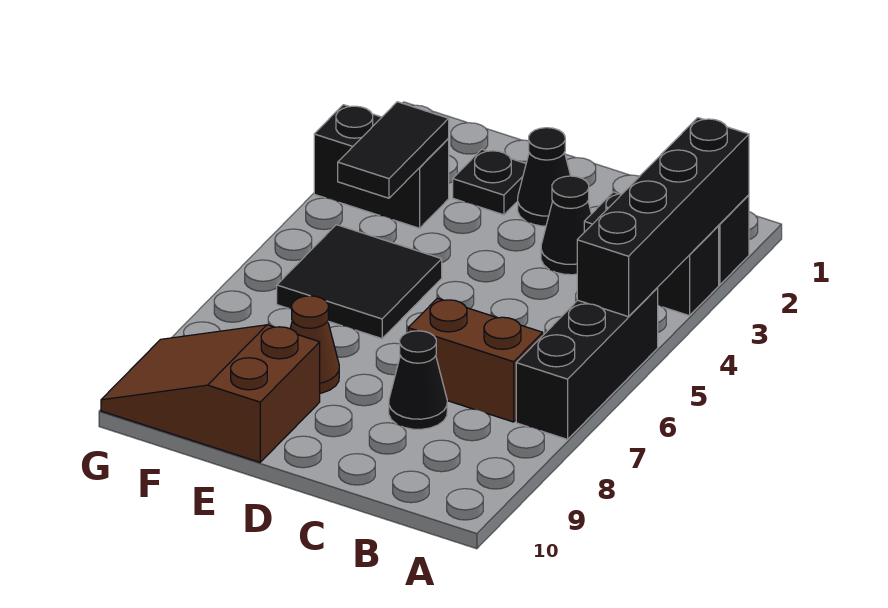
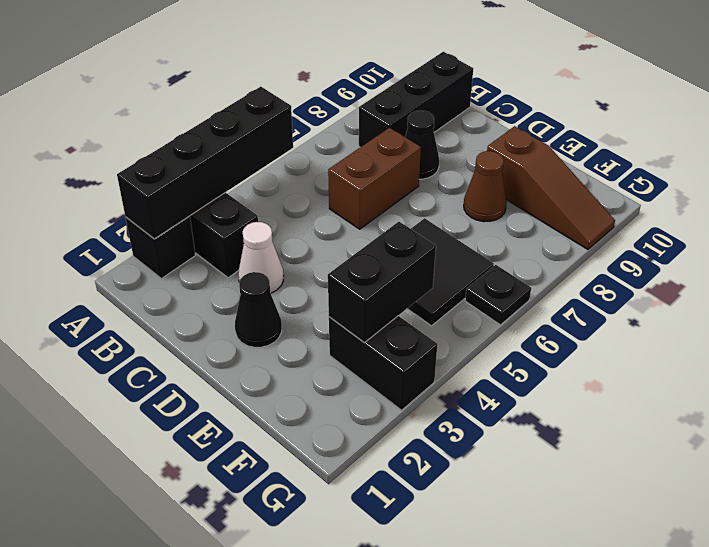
black 1x3 brick [516,288,658,439] -> black 1x3 brick moved to [359,52,473,147]
brown 1x2 brick [408,298,543,422] -> brown 1x2 brick turned to [328,128,421,229]
black 1x1 cone [541,176,591,275] -> white 1x1 cone [238,222,283,293]
black 1x1 plate [453,149,526,215] -> black 1x1 plate moved to [465,265,531,325]
brown 2x3 slope [101,325,320,462] -> brown 1x3 slope [487,126,615,249]
black 1x2 tile [338,102,449,198] -> black 1x2 brick [328,222,436,343]

